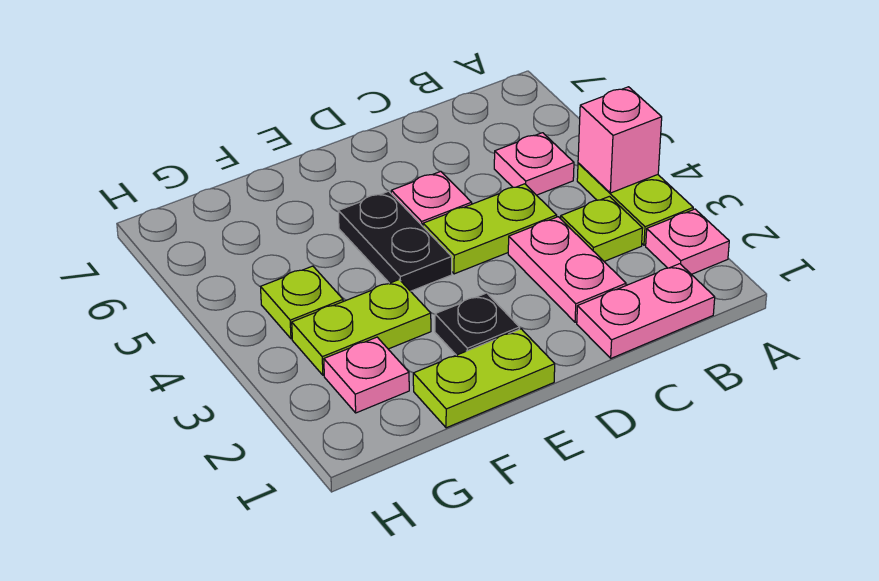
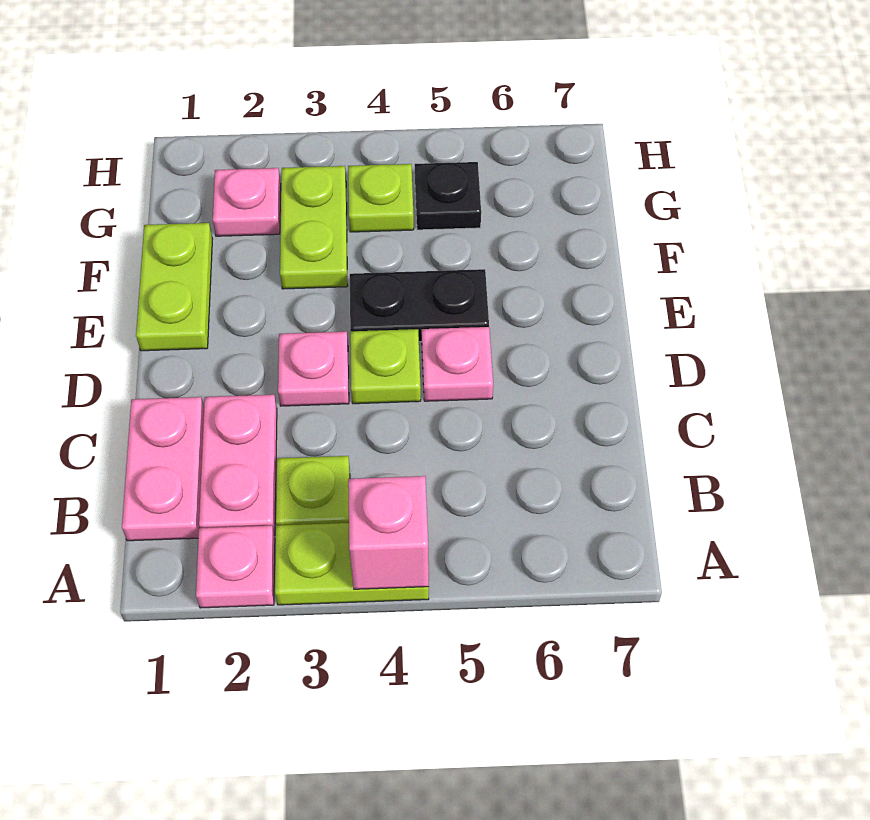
pink 1x1 plate [494,133,574,195] -> pink 1x1 plate moved to [278,332,349,406]
pink 1x2 plate [508,217,626,322] -> pink 1x2 plate turned to [199,395,277,536]
lime 1x2 plate [423,184,557,274] -> lime 1x1 plate [350,329,421,404]
black 1x1 plate [435,293,519,355] -> black 1x1 plate moved to [415,162,481,230]

